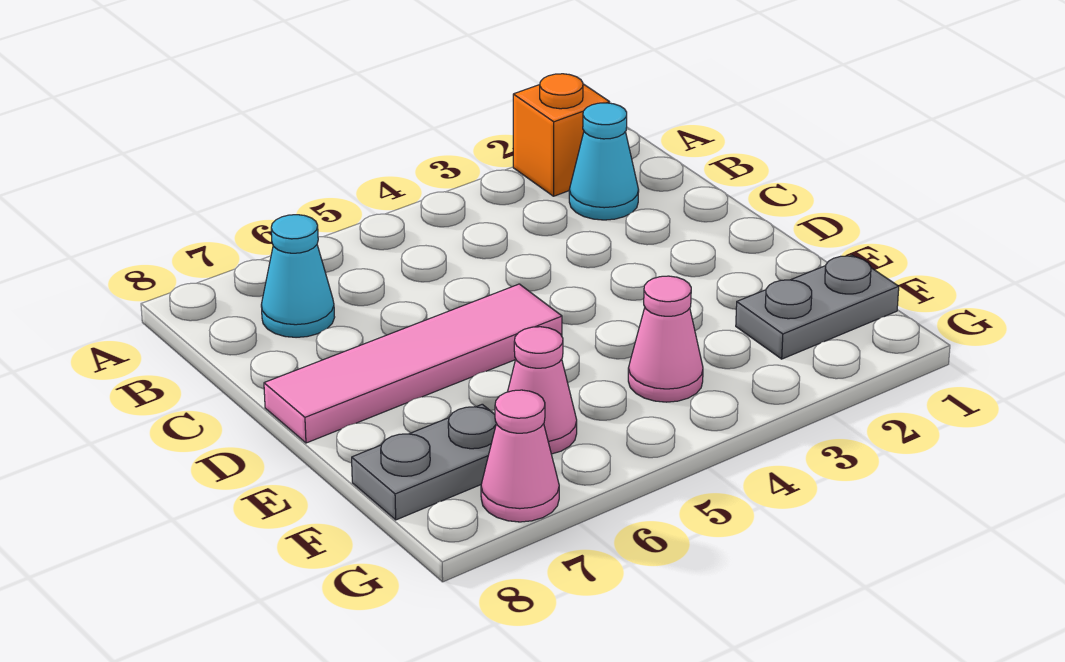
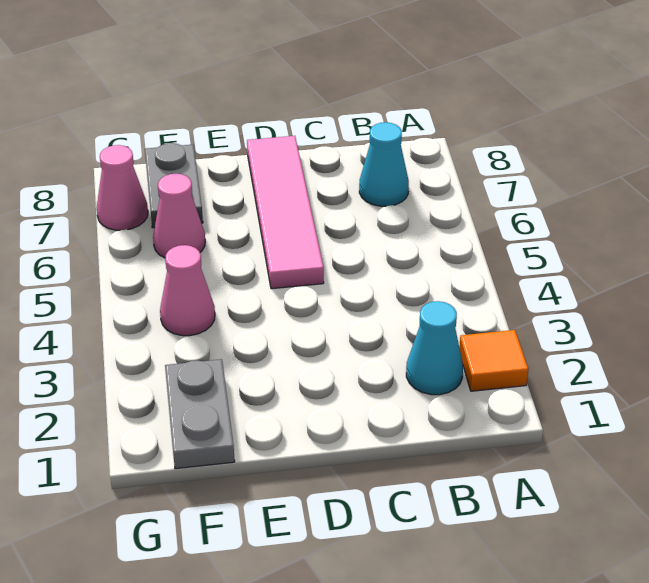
orange 1x1 brick [513,74,610,196] -> orange 1x1 tile [459,330,528,391]

